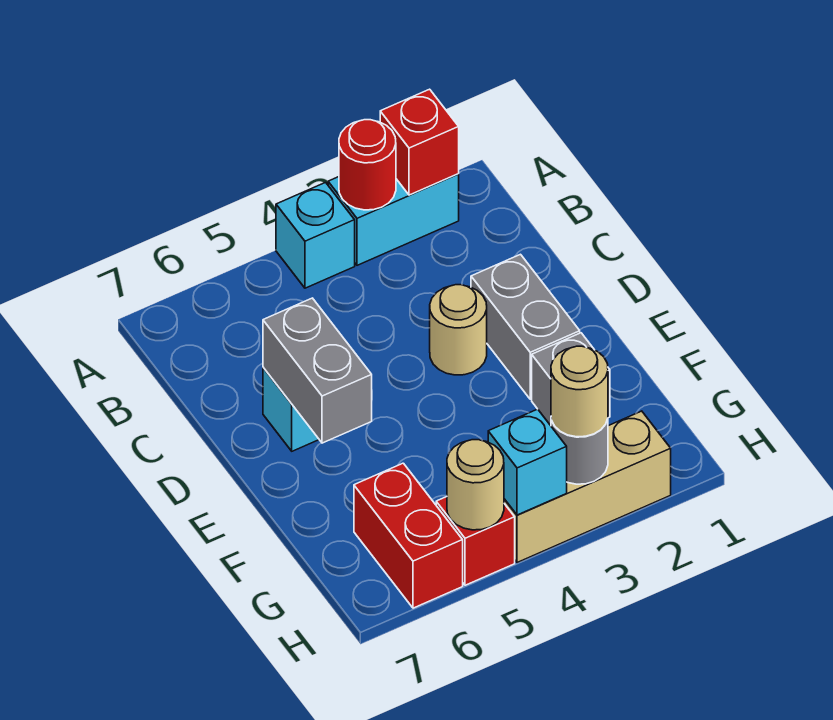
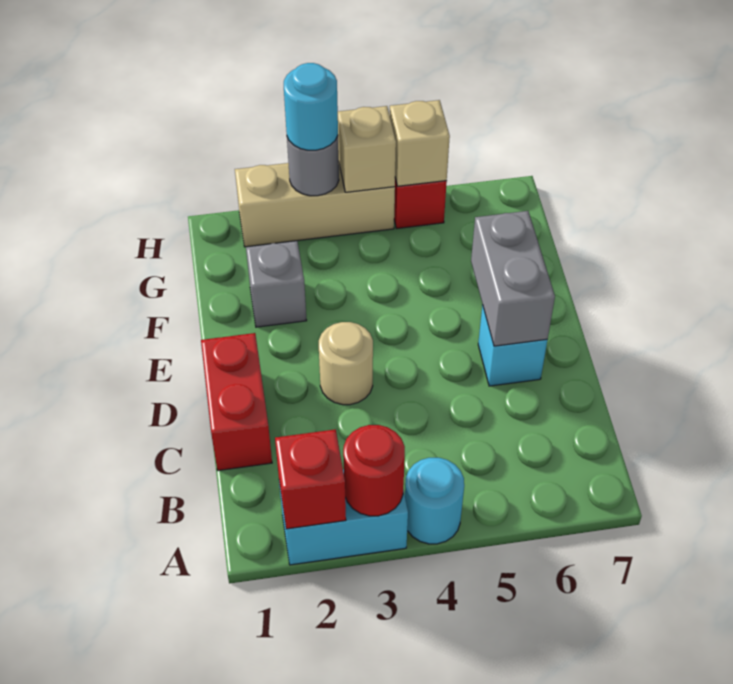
cyan 1x1 brick [276,183,355,288] -> cyan 1x1 round brick [405,458,464,544]
grey 1x2 brick [471,254,580,399] -> none
red 1x2 brick [354,463,463,608] -> red 1x2 brick moved to [201,333,272,471]
tan 1x1 round brick [551,346,608,437] -> cyan 1x1 round brick [284,63,338,150]
cyan 1x1 brick [488,409,567,515] -> tan 1x1 brick [338,106,396,192]
tan 1x1 round brick [447,440,504,530] -> tan 1x1 brick [390,100,450,186]

